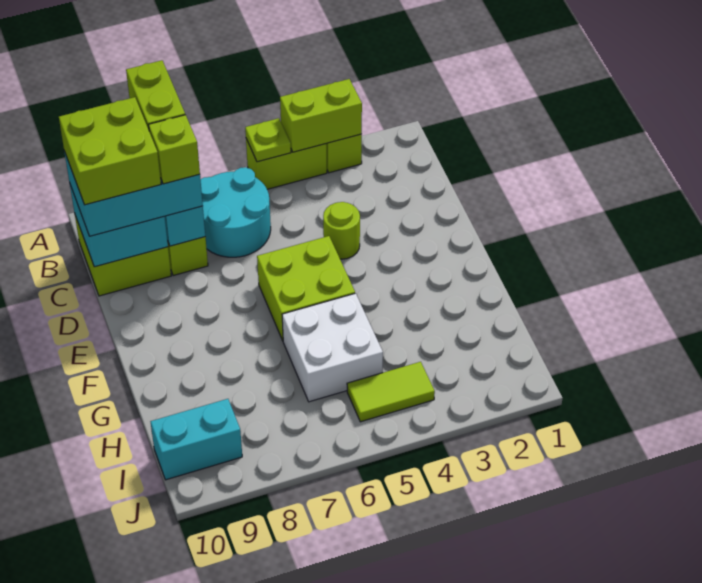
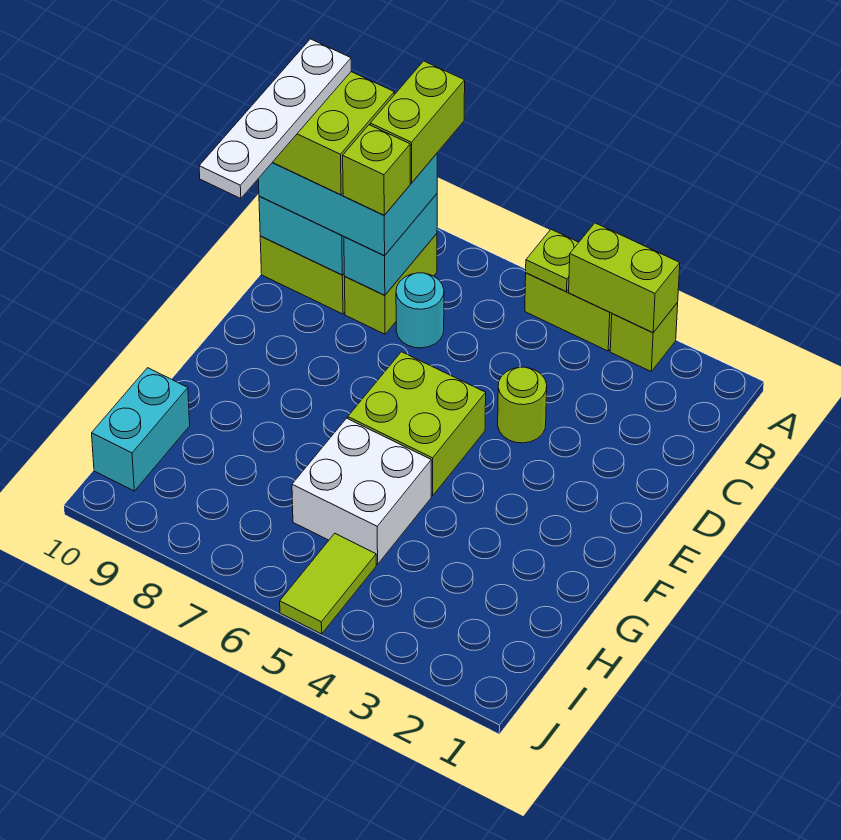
cyan 2x2 round brick [200,167,271,257] -> cyan 1x1 round brick [396,273,444,348]
none -> white 1x4 plate [199,39,351,199]
lime 1x2 tile [347,362,435,422] -> lime 1x2 tile turned to [280,534,376,634]
cyan 1x2 brick [150,399,242,480] -> cyan 1x2 brick turned to [92,368,190,491]

